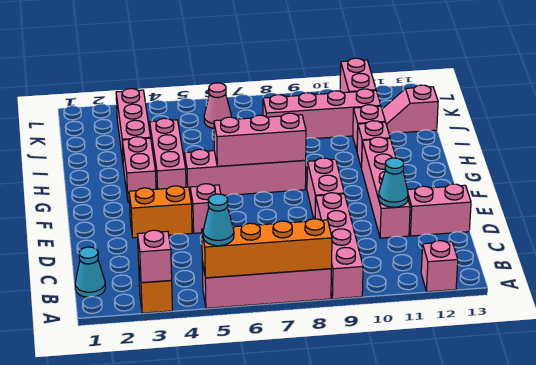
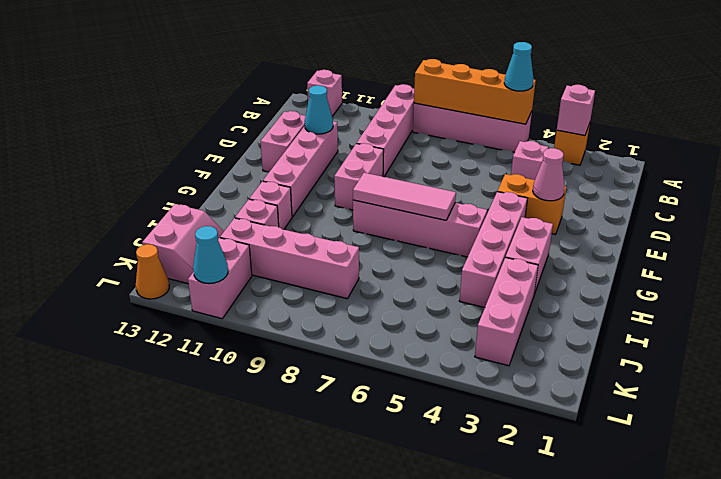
cyan 1x1 cone [75,247,105,297] -> cyan 1x1 cone moved to [193,226,228,283]
pink 1x2 brick [407,184,471,236] -> pink 1x2 brick turned to [261,111,306,172]
pink 1x1 brick [190,184,221,233] -> pink 1x1 brick moved to [511,141,548,180]
pink 1x3 brick [150,118,186,189] -> pink 1x4 brick [460,192,527,308]
pink 1x3 brick [214,113,306,166] -> pink 1x3 tile [353,173,456,220]
pink 1x2 slope [382,85,438,133] -> pink 2x2 slope [142,204,224,284]
pink 1x1 cone [204,83,231,128] -> pink 1x1 cone moved to [533,148,565,201]
none -> orange 1x1 cone [136,244,169,299]

